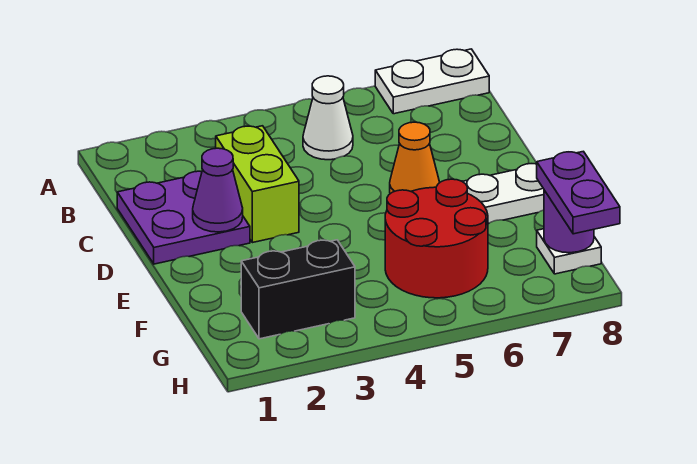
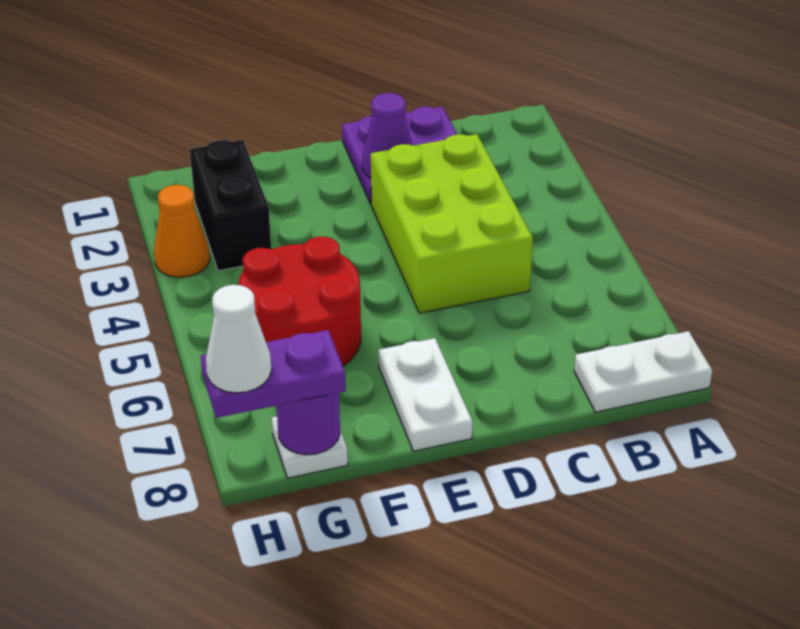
white 1x2 plate [375,49,489,114] -> white 1x2 plate turned to [574,331,712,412]
white 1x1 cone [303,76,353,160] -> white 1x1 cone moved to [206,285,272,393]
lime 1x2 brick [216,126,299,243] -> lime 2x3 brick [371,134,533,313]
orange 1x1 cone [390,122,440,194] -> orange 1x1 cone moved to [154,185,210,277]

